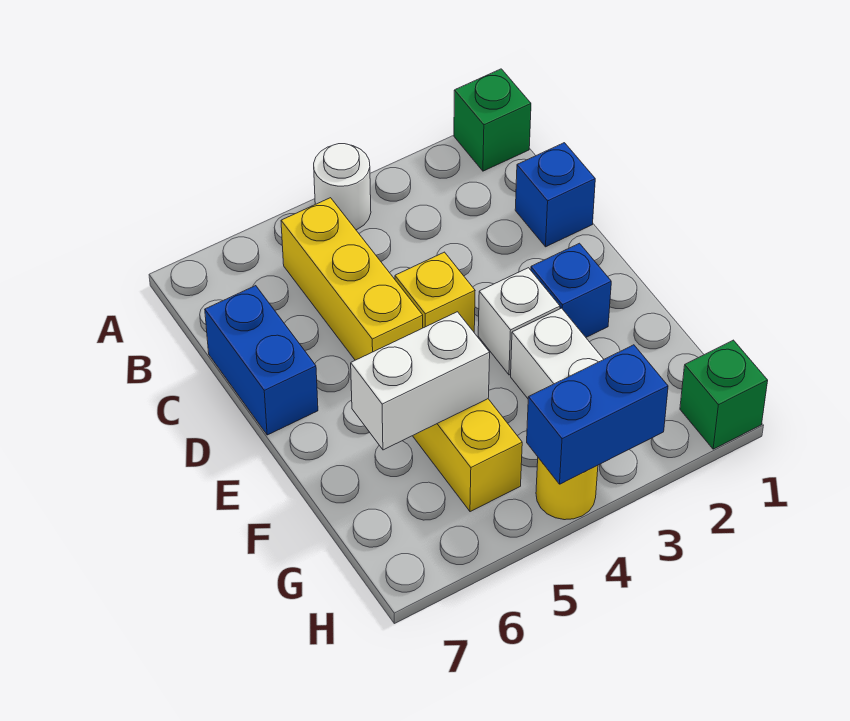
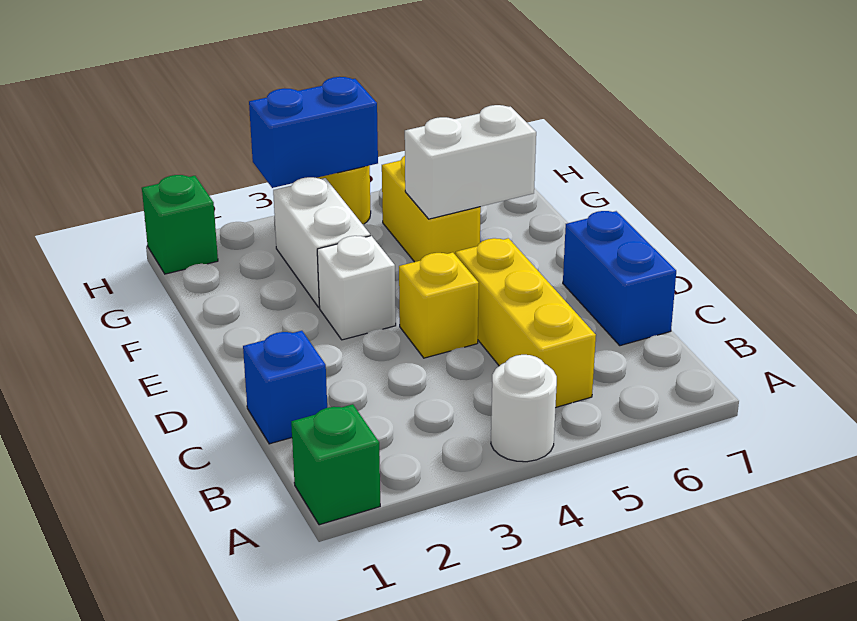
blue 1x1 brick [531,243,611,337] -> none

